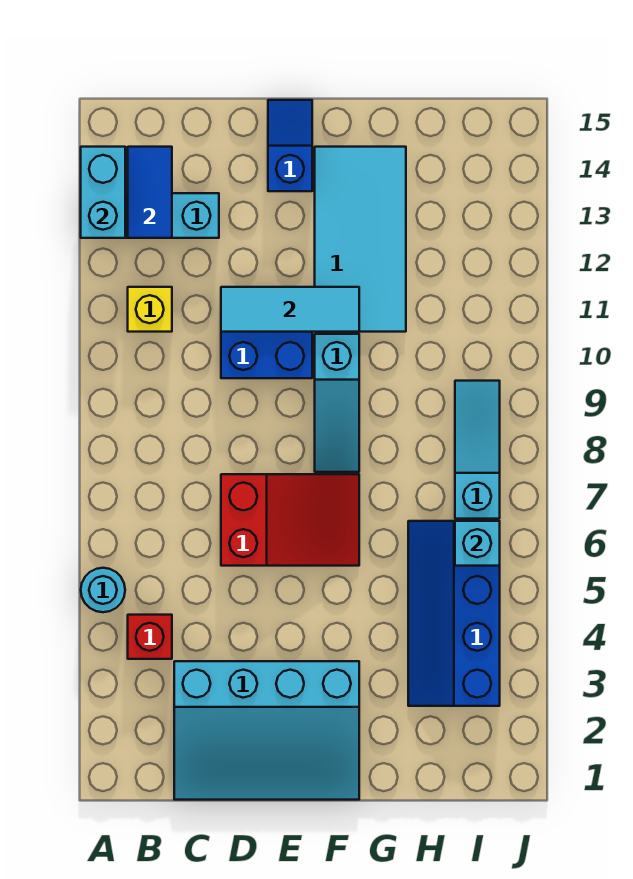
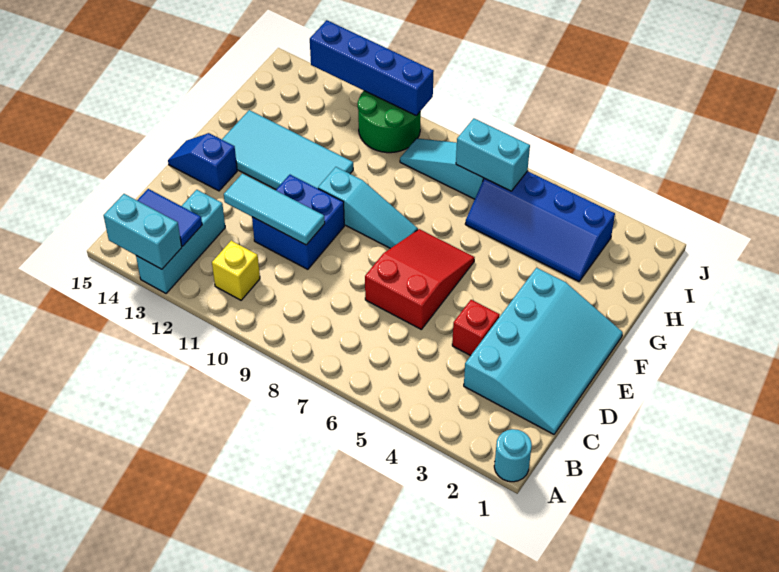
cyan 1x1 round brick [81,568,125,612] -> cyan 1x1 round brick moved to [494,429,532,482]
red 1x1 brick [128,615,172,659] -> red 1x1 brick moved to [452,300,500,356]
cyan 1x3 tile [221,287,359,332] -> cyan 1x3 tile turned to [224,173,325,245]
cyan 1x1 brick [455,521,500,566] -> cyan 1x2 brick [456,119,530,191]
none -> green 2x2 round brick [357,91,421,153]
none -> blue 1x4 brick [310,20,434,116]

